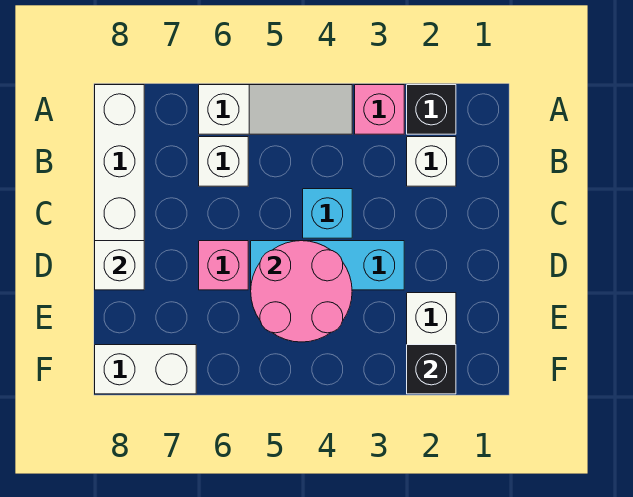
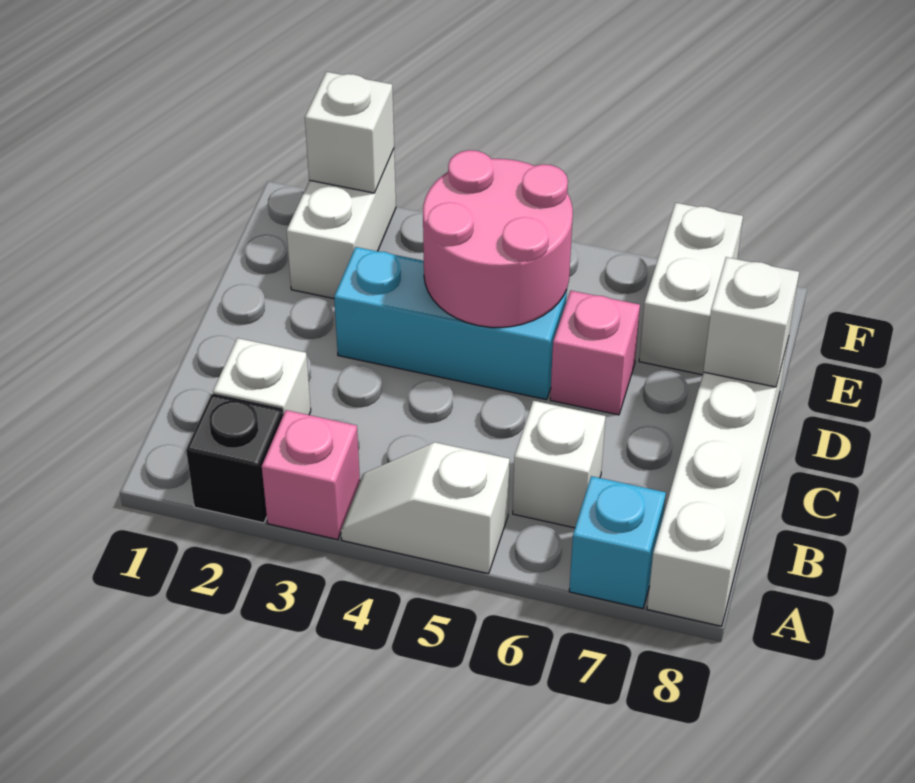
white 1x3 slope [199,85,352,134] -> white 1x2 slope [341,442,510,574]
cyan 1x1 brick [303,189,352,238] -> cyan 1x1 brick moved to [569,476,666,608]
black 1x1 brick [407,345,456,394] -> white 1x1 brick [305,72,394,193]
white 1x2 brick [95,345,196,394] -> white 1x2 brick turned to [639,203,743,375]

